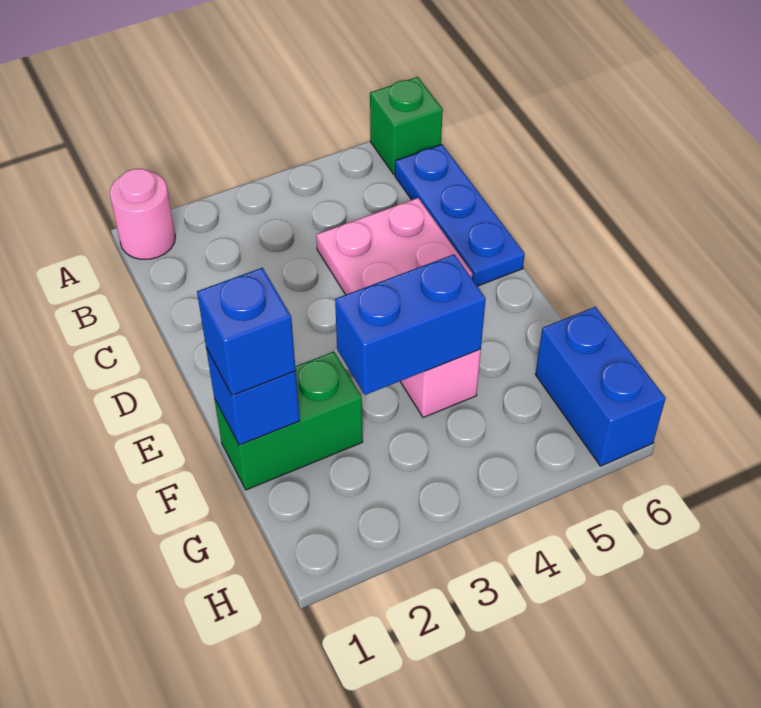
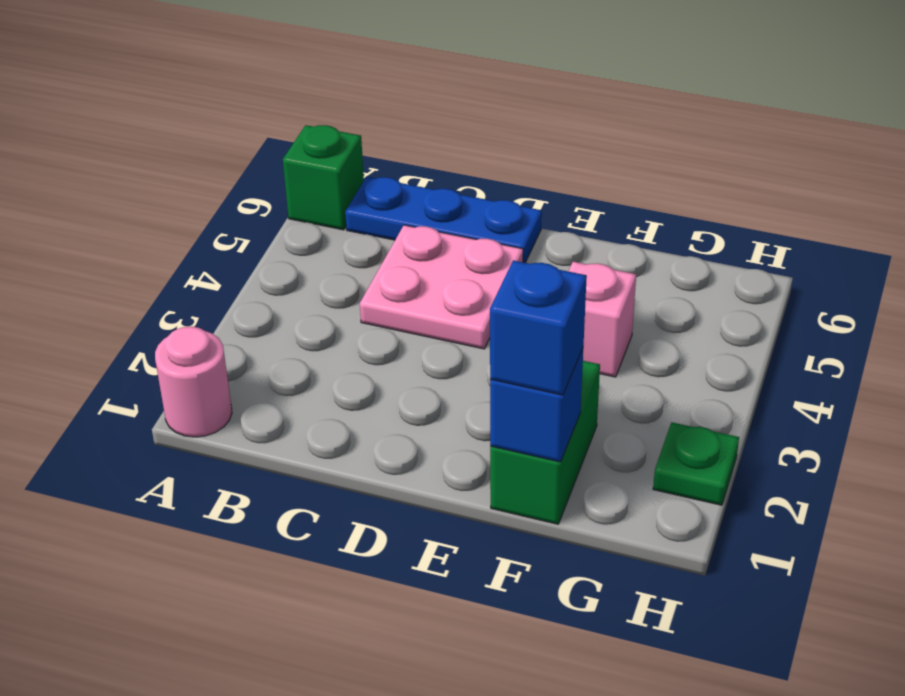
blue 1x2 brick [335,254,486,395] -> none
blue 1x2 brick [535,307,666,466] -> none
none -> green 1x1 plate [653,422,739,505]

